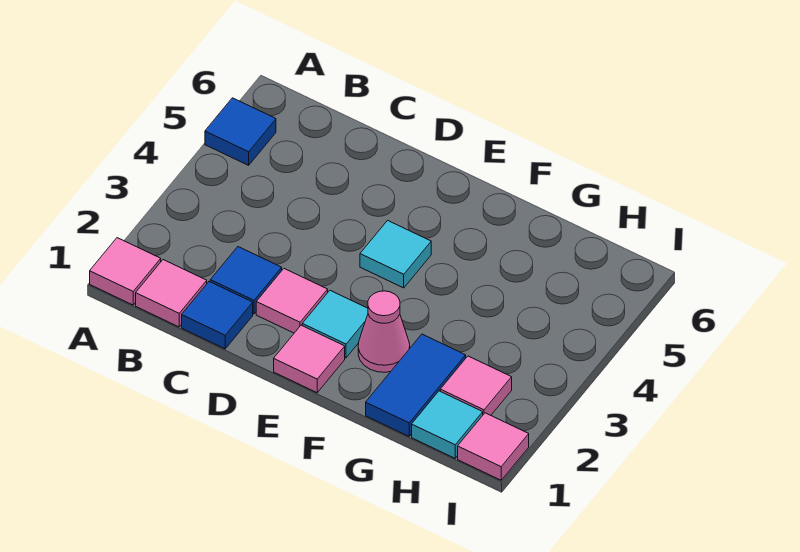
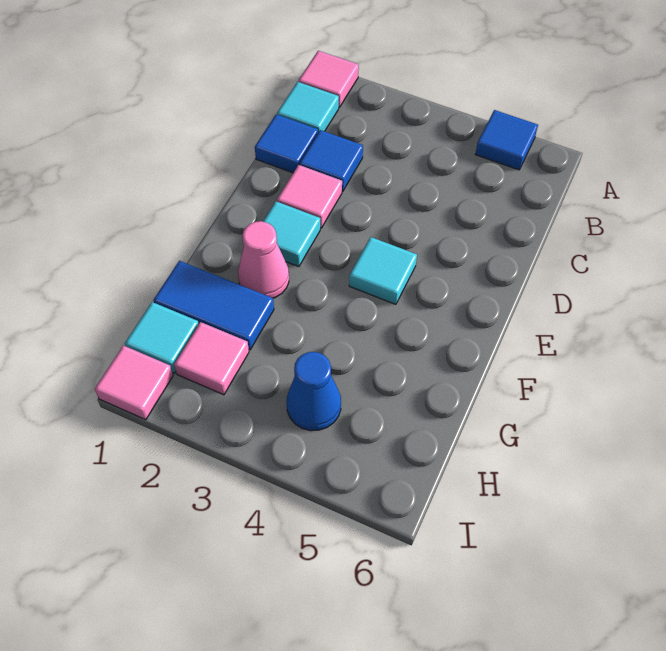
pink 1x1 tile [136,260,207,327] -> cyan 1x1 tile [277,82,339,133]
pink 1x1 tile [274,325,345,393] -> none
none -> blue 1x1 cone [287,352,341,431]

